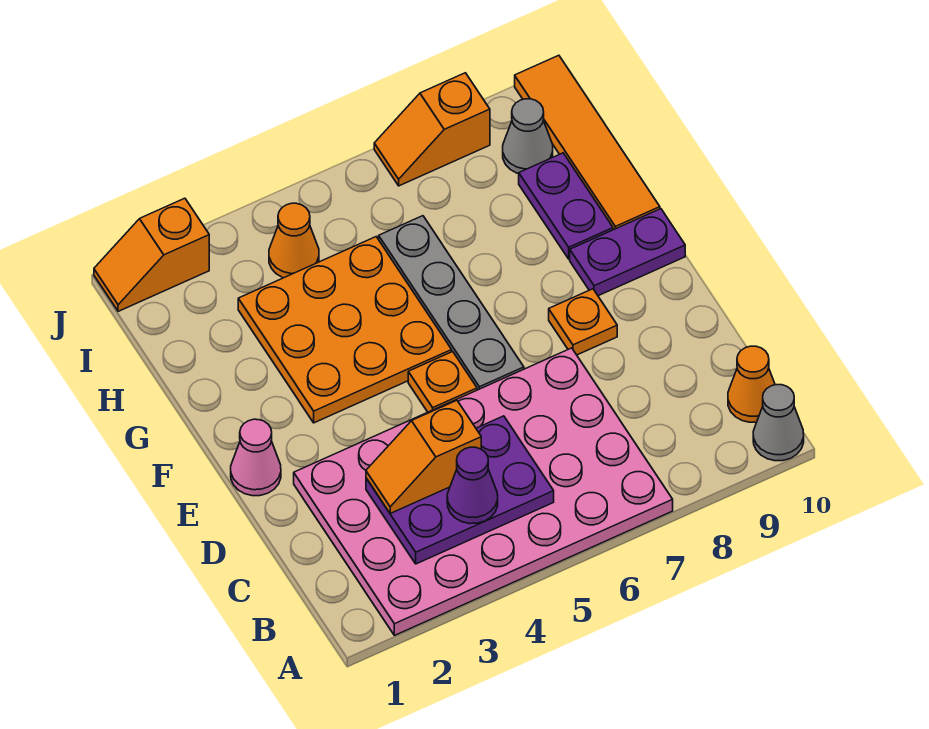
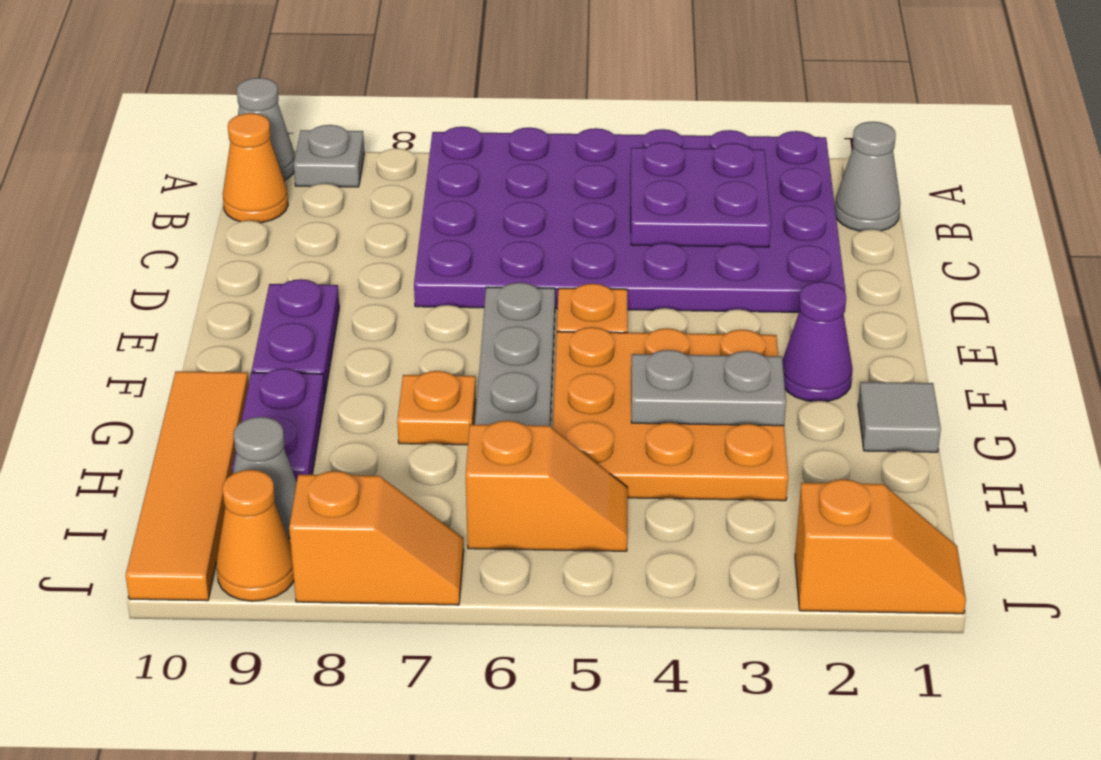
pink 4x6 plate [294,348,673,635] -> purple 4x6 plate [414,127,845,312]
none -> grey 1x1 plate [294,125,364,187]
none -> grey 1x1 cone [835,122,900,231]
purple 2x3 plate [366,416,554,564] -> purple 2x2 plate [631,142,771,247]
purple 1x1 cone [447,447,498,524] -> purple 1x1 cone moved to [782,282,853,402]
orange 1x2 slope [366,400,481,513] -> orange 1x2 slope moved to [466,421,627,551]
pink 1x1 cone [231,419,281,496] -> none
orange 1x1 plate [549,289,617,355] -> orange 1x1 plate moved to [397,371,476,445]
purple 1x2 plate [570,209,685,296] -> purple 1x2 plate turned to [252,279,339,394]
none -> grey 1x1 tile [858,382,941,452]
none -> grey 1x2 plate [631,350,786,426]
orange 1x1 cone [269,203,319,278] -> orange 1x1 cone moved to [216,470,294,601]

